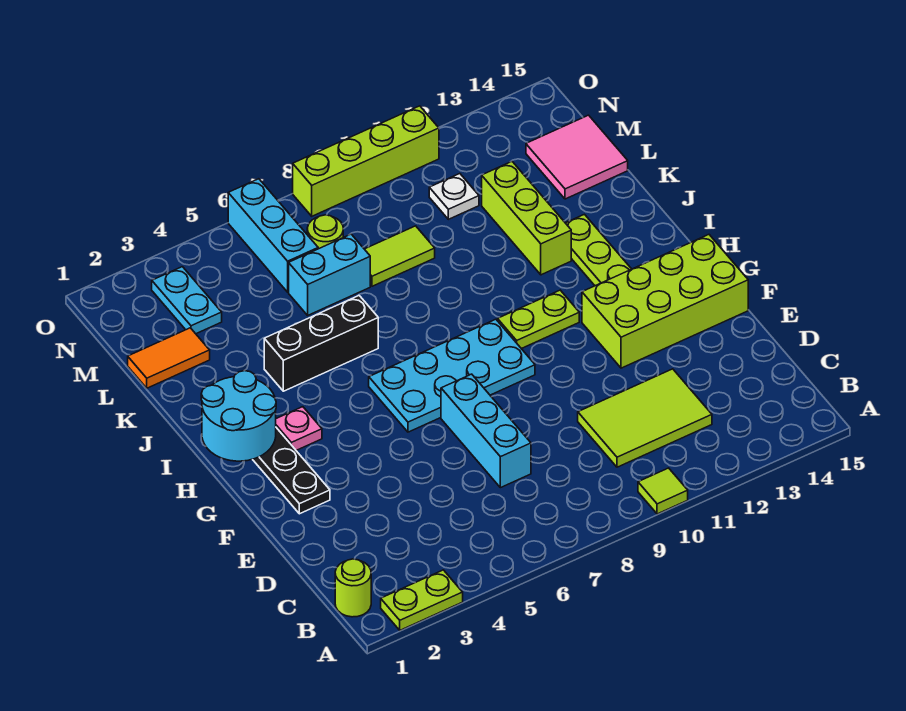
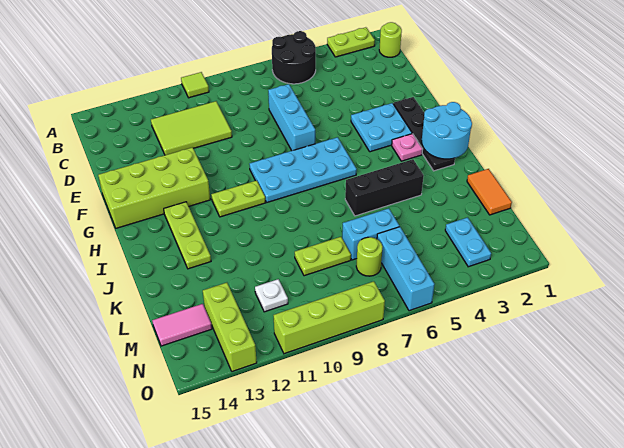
none -> black 2x2 round brick [272,31,316,84]
none -> cyan 2x2 plate [351,103,412,152]
lime 1x3 brick [482,162,571,275] -> lime 1x3 brick moved to [203,283,257,372]
orange 1x2 tile [128,328,210,388] -> orange 1x2 tile turned to [467,169,512,215]
lime 1x2 tile [365,226,435,286] -> lime 1x2 plate [295,237,351,276]
pink 2x2 tile [526,115,628,199] -> pink 1x2 tile [152,304,212,346]

